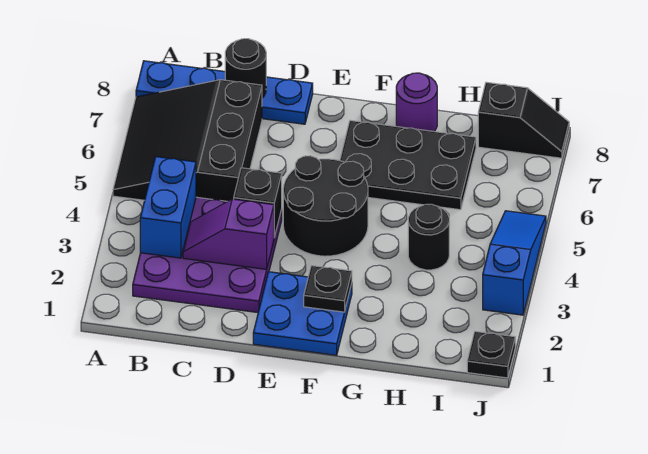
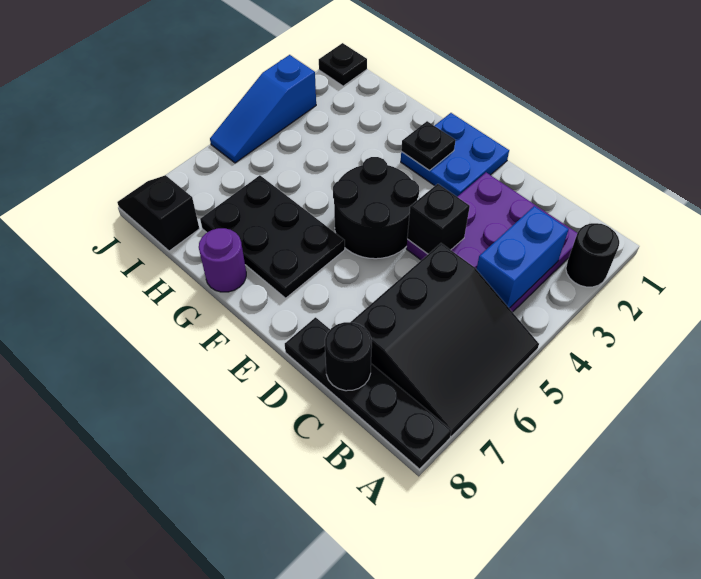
blue 1x4 plate [136,61,313,124] -> black 1x4 plate [285,317,451,469]
purple 1x2 slope [183,199,274,269] -> none
black 1x1 round brick [408,204,449,270] -> black 1x1 round brick moved to [566,223,619,287]

